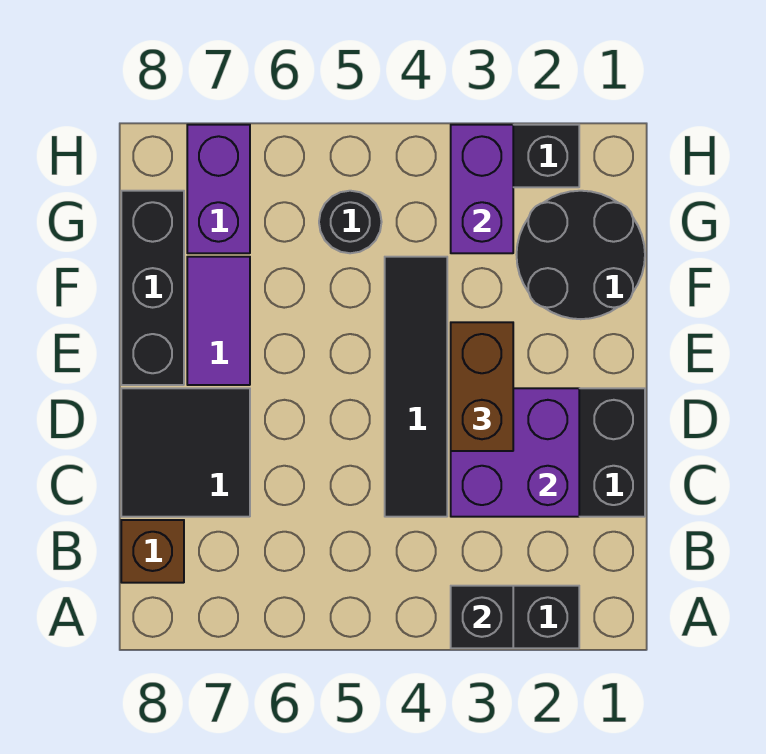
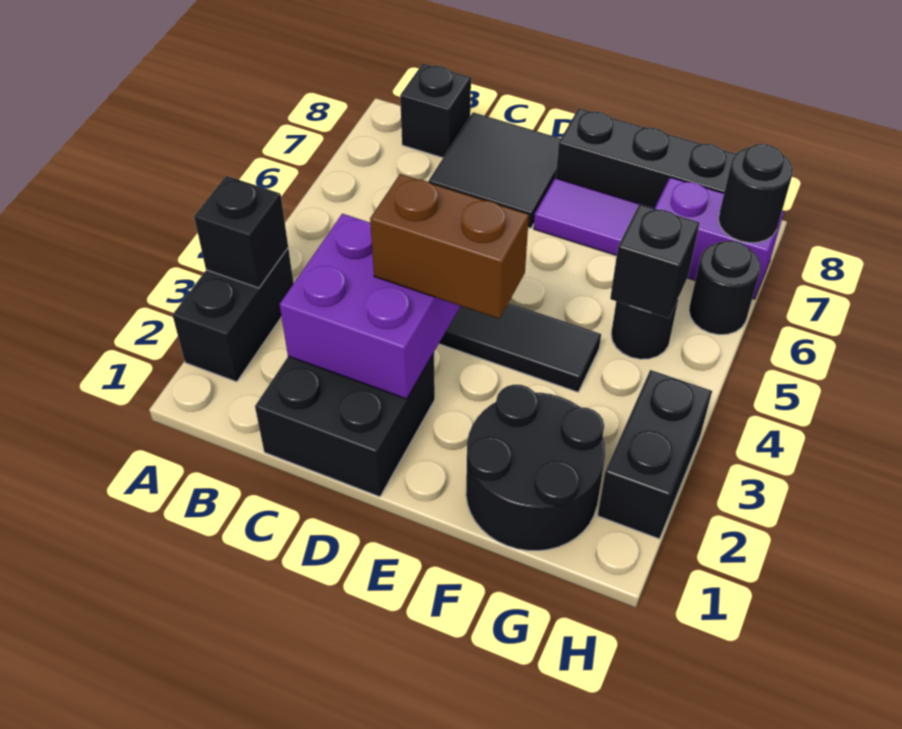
brown 1x1 brick [121,520,184,583] -> black 1x1 brick [400,63,471,158]
purple 1x2 brick [451,125,513,253] -> none
none -> black 1x1 brick [610,204,700,318]
none -> black 1x1 round brick [689,241,761,335]
none -> black 1x1 round brick [718,144,793,243]

